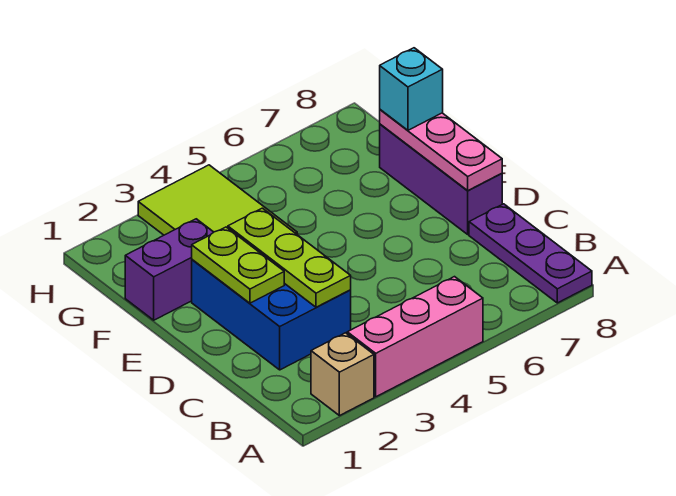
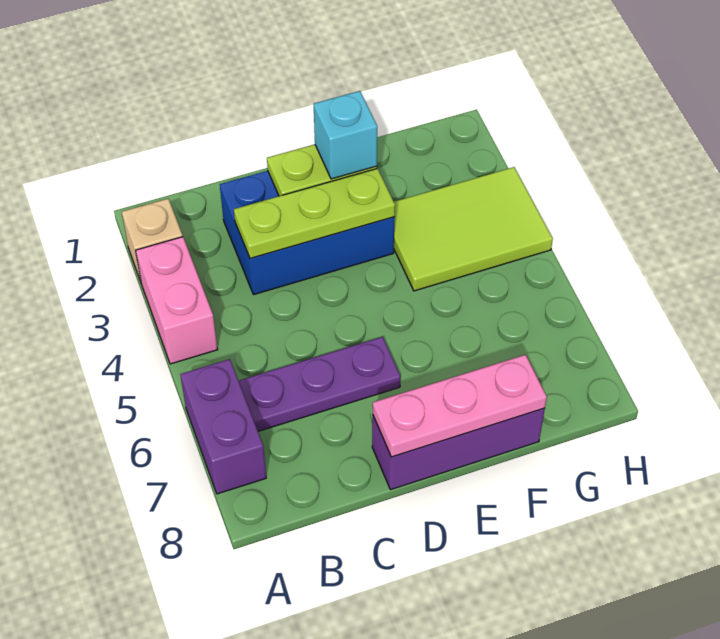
pink 1x3 brick [347,277,483,397] -> pink 1x2 brick [136,237,218,364]
purple 1x3 plate [469,204,592,303] -> purple 1x3 plate moved to [239,337,401,431]
purple 1x2 brick [125,219,213,320] -> purple 1x2 brick moved to [180,359,266,494]
cyan 1x1 brick [380,48,443,130] -> cyan 1x1 brick moved to [314,91,377,179]

